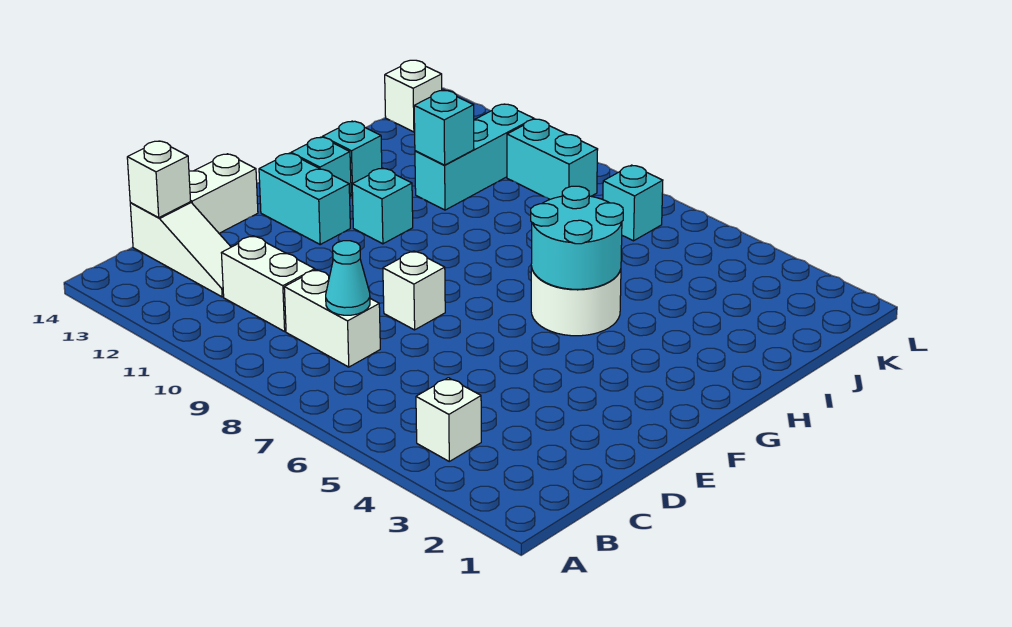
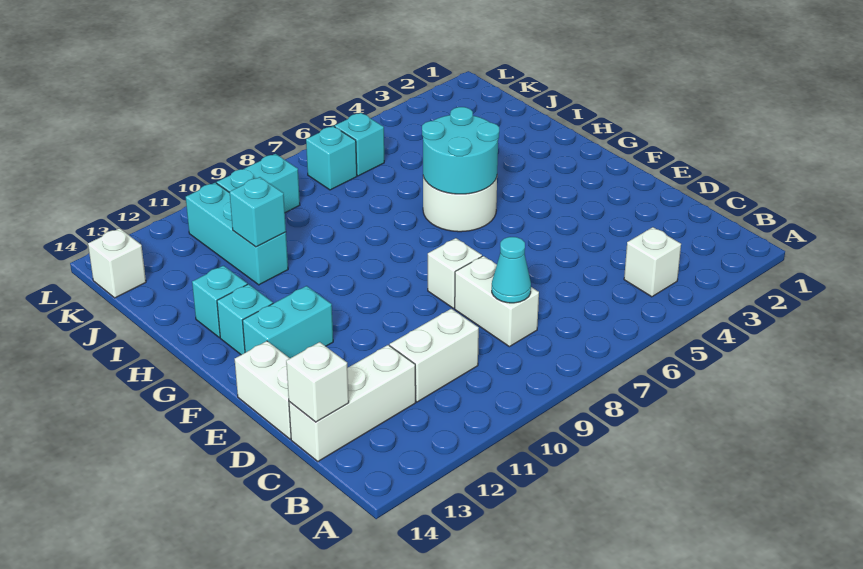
white 1x2 brick [284,270,380,367] -> white 1x2 brick turned to [455,256,539,347]
white 1x3 slope [130,202,231,297] -> white 1x3 brick [289,345,416,461]
cyan 1x1 brick [352,168,413,244] -> cyan 1x1 brick moved to [335,113,384,176]

